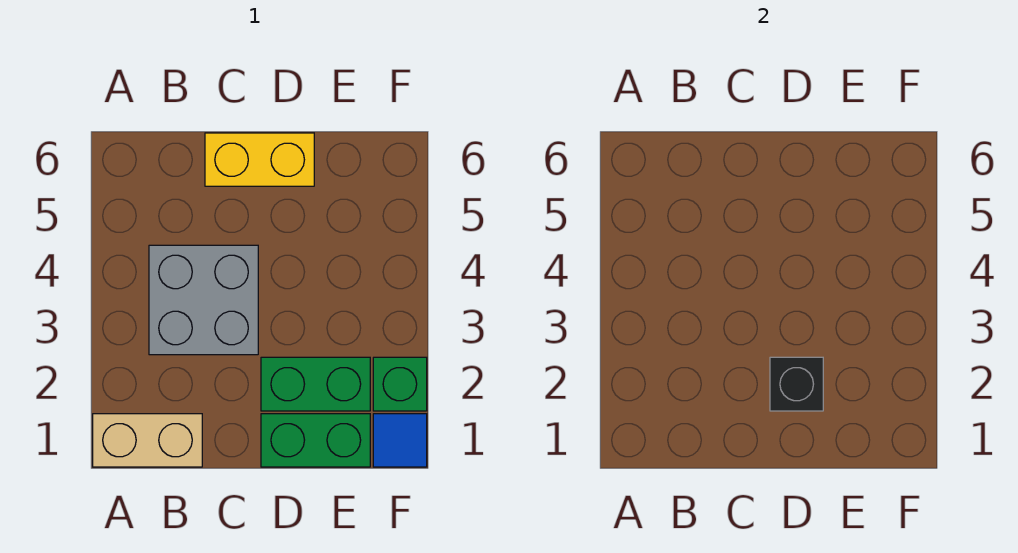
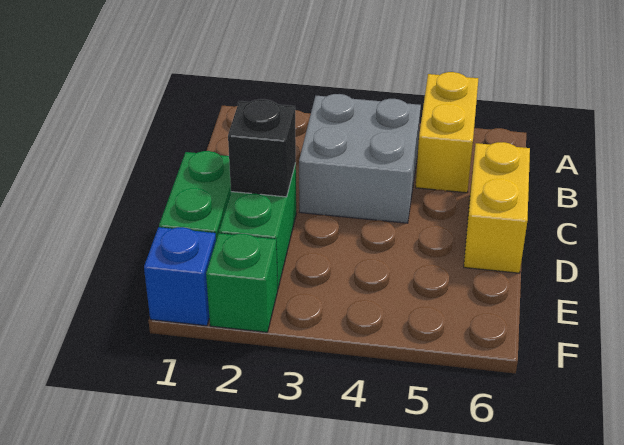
tan 1x2 brick [93,414,202,467] -> none
none -> yellow 1x2 brick [416,72,478,193]
blue 1x1 tile [373,414,427,467] -> blue 1x1 brick [144,227,216,326]

